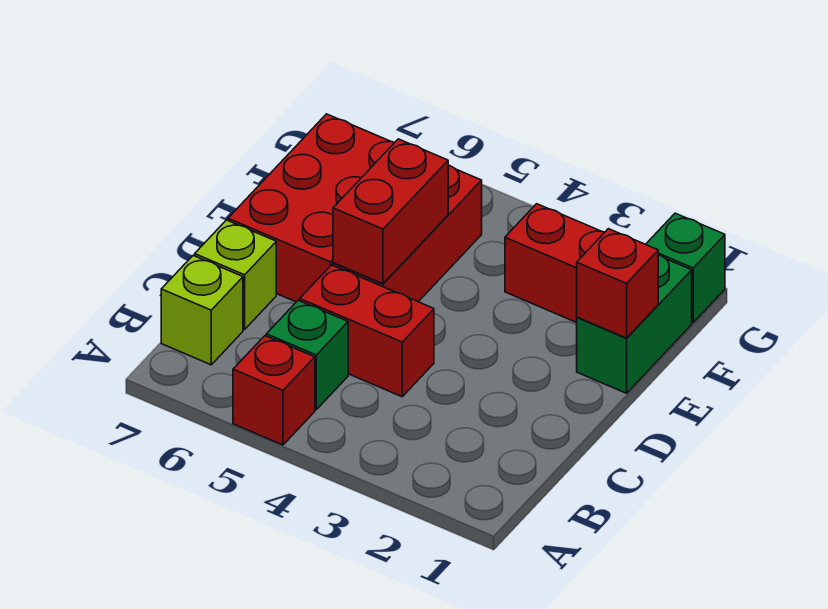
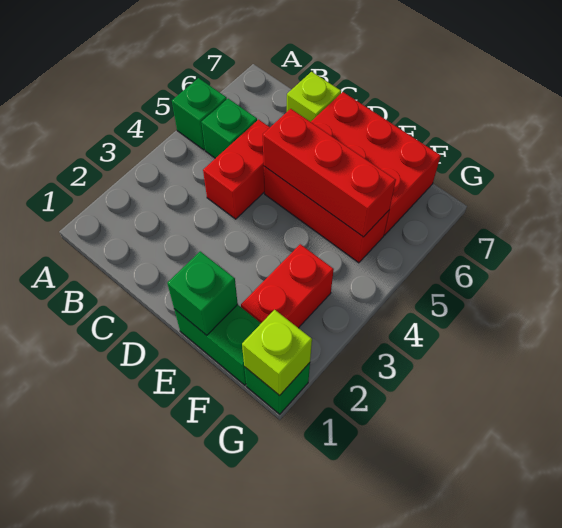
red 1x1 brick [233,336,315,445] -> green 1x1 brick [172,78,227,150]
lime 1x1 brick [161,255,243,365] -> lime 1x1 brick moved to [242,310,312,396]
red 1x2 brick [333,139,448,284] -> red 1x3 brick [263,109,396,237]
red 1x1 brick [577,229,658,338] -> green 1x1 brick [167,251,238,335]

